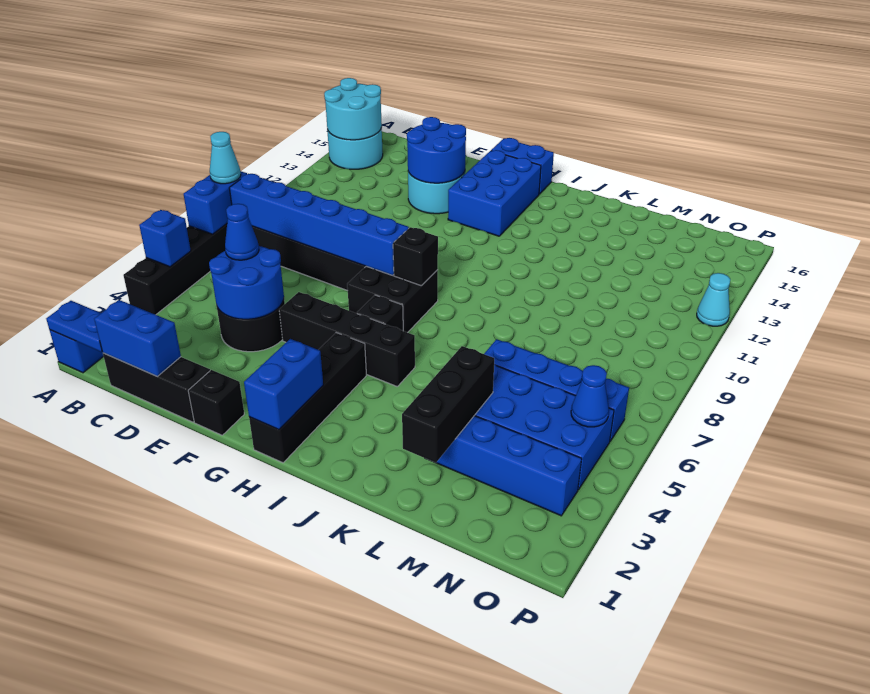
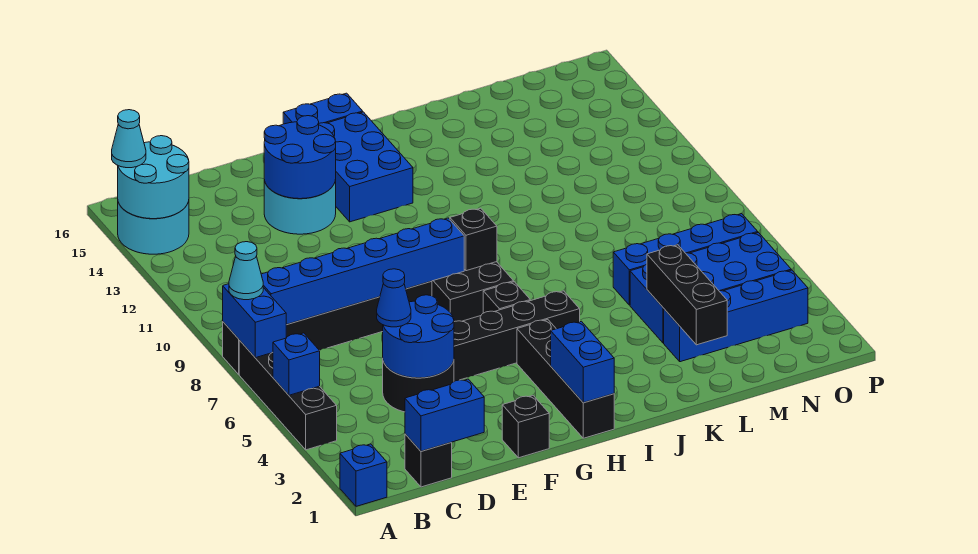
blue 1x2 plate [46,301,102,352] -> none
black 1x3 brick [103,353,210,422] -> black 1x1 brick [405,434,452,487]
blue 1x1 cone [571,365,609,427] -> none
cyan 1x1 cone [697,273,730,326] -> cyan 1x1 cone moved to [112,110,146,168]

